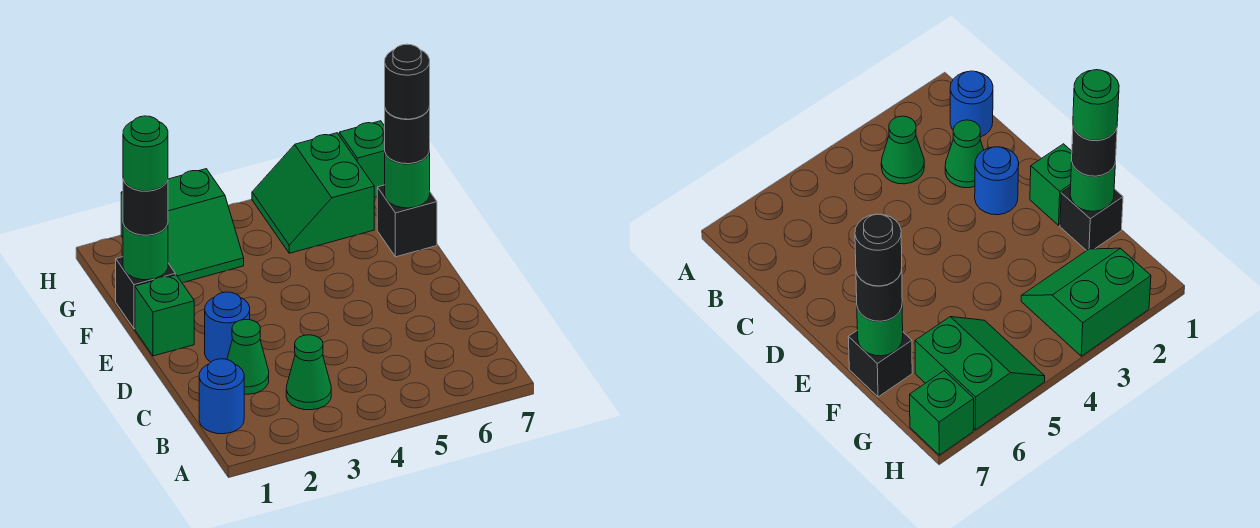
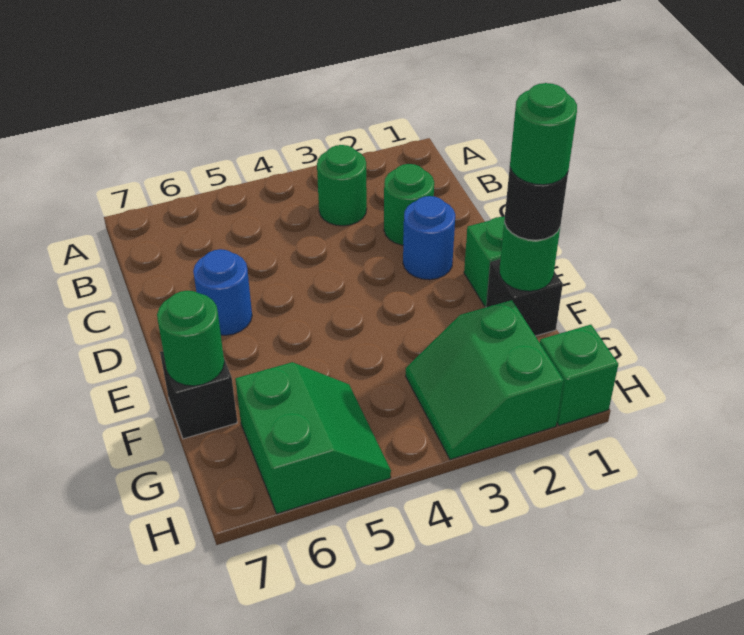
blue 1x1 round brick [199,359,244,434] -> blue 1x1 round brick moved to [193,249,252,335]
green 1x1 cone [286,335,331,410] -> green 1x1 round brick [317,145,367,226]
green 1x1 cone [227,320,269,394] -> green 1x1 round brick [384,164,434,245]
black 1x1 round brick [385,107,430,164] -> none
black 1x1 round brick [385,44,430,119] -> none
green 2x2 slope [121,169,244,283] -> green 2x2 slope turned to [406,300,564,460]
green 1x1 brick [339,121,385,197] -> green 1x1 brick moved to [540,325,618,425]

